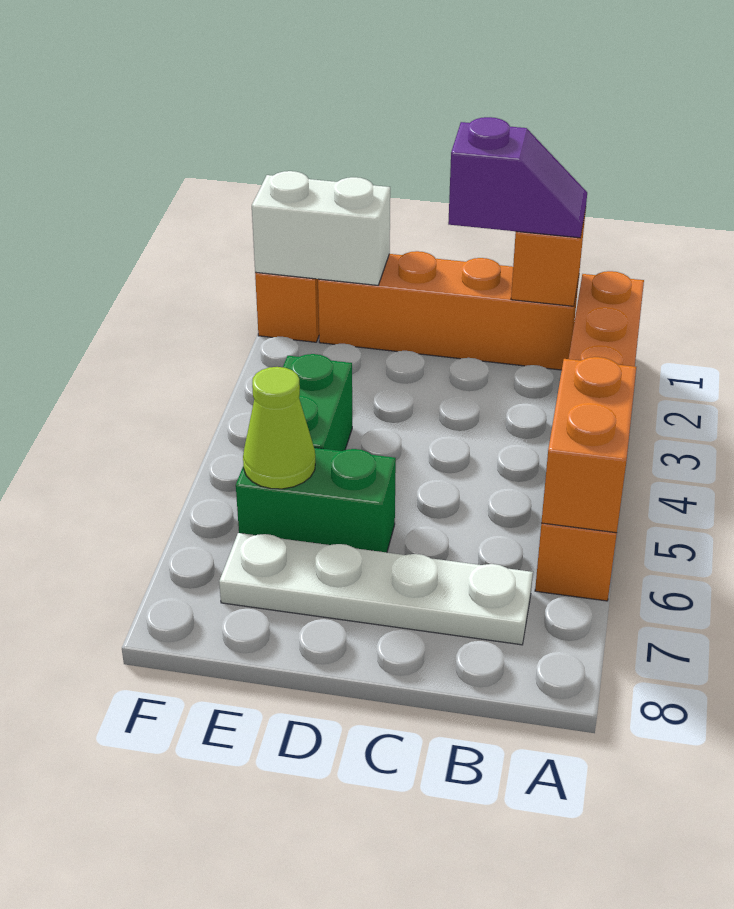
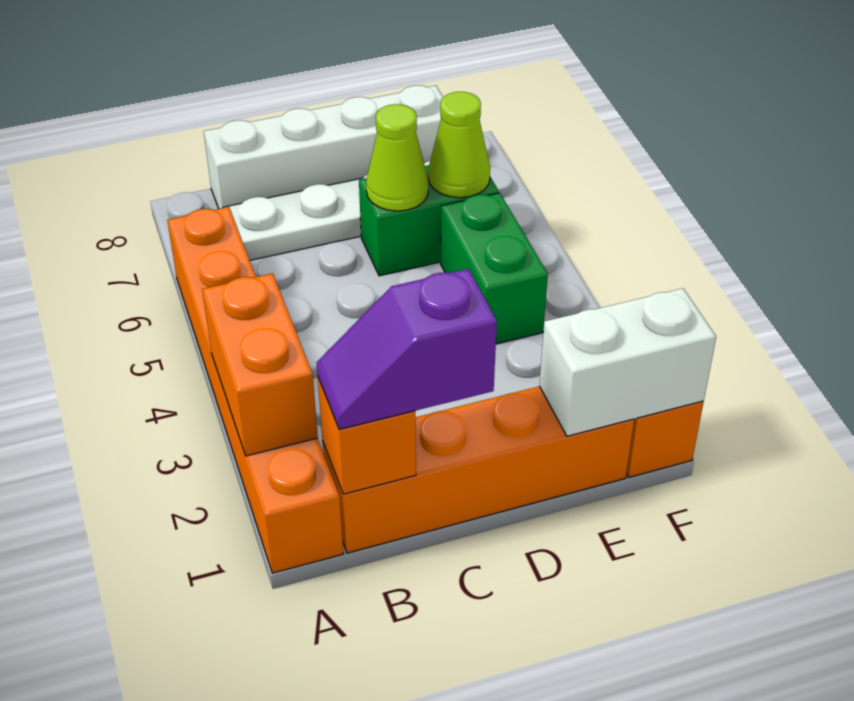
orange 1x2 brick [541,357,636,533] -> orange 1x2 brick moved to [202,273,318,456]
none -> white 1x4 brick [204,85,443,209]
none -> lime 1x1 cone [366,104,429,211]

